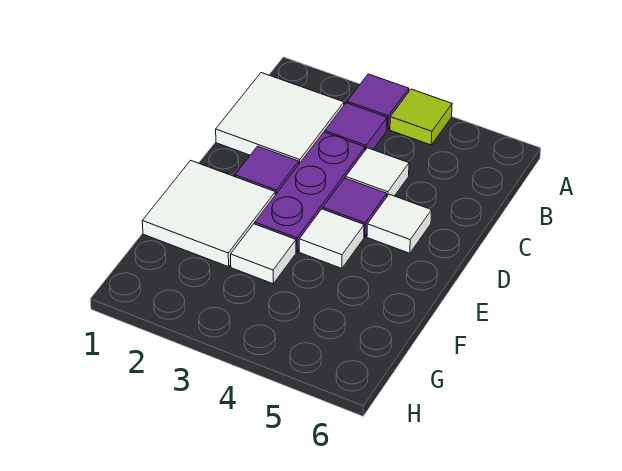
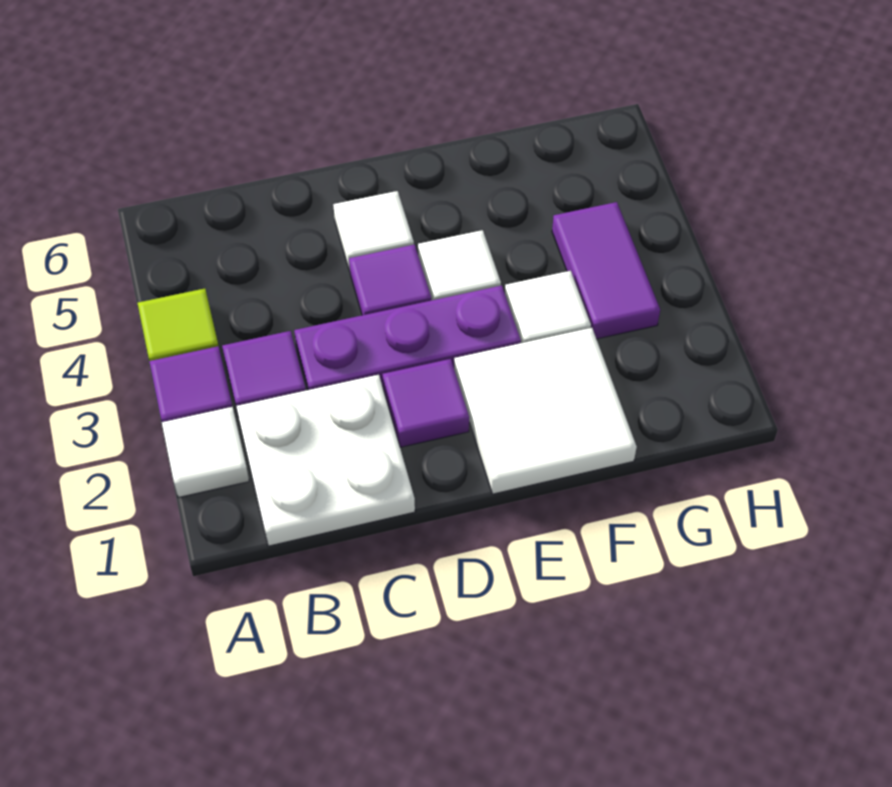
white 2x2 tile [216,73,344,164] -> white 2x2 plate [236,375,415,546]
white 1x1 tile [346,148,409,196] -> white 1x1 tile moved to [162,407,249,498]
none -> purple 1x2 tile [552,202,660,339]

